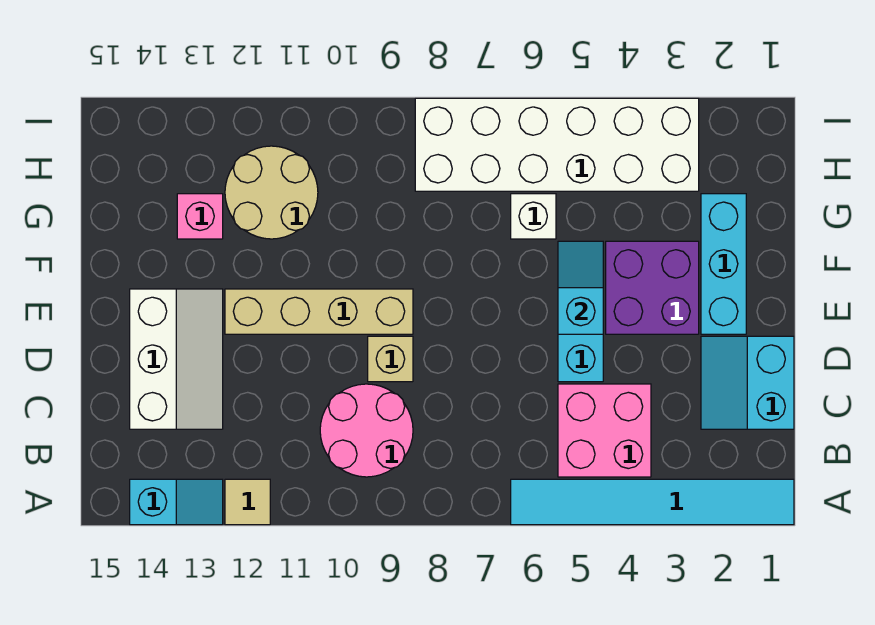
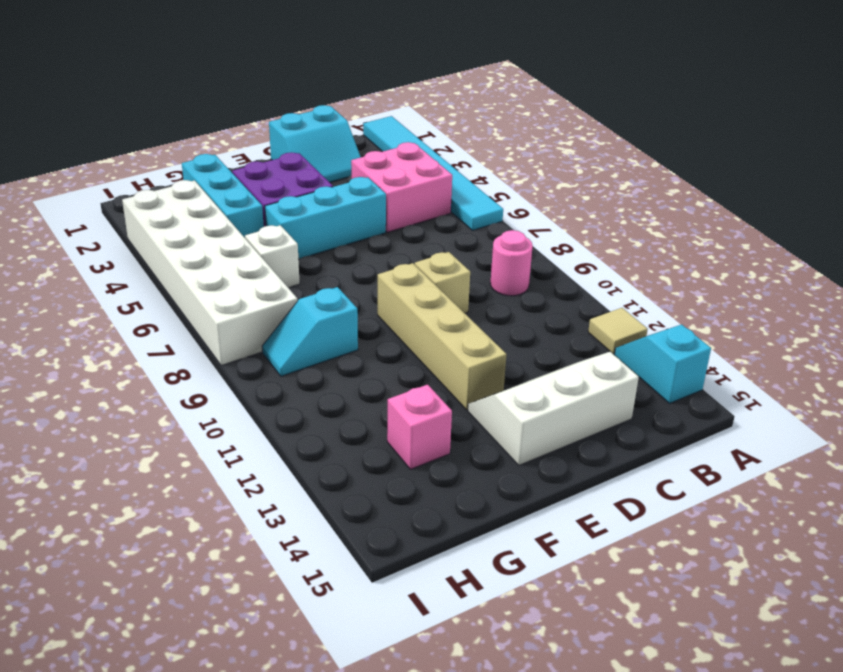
pink 2x2 round brick [320,384,413,477] -> pink 1x1 round brick [490,230,533,296]
cyan 1x3 brick [701,194,746,334] -> cyan 1x3 brick turned to [182,154,264,238]
cyan 1x2 slope [558,241,603,334] -> cyan 1x2 slope moved to [262,287,358,376]
tan 2x2 round brick [225,146,318,239] -> none

